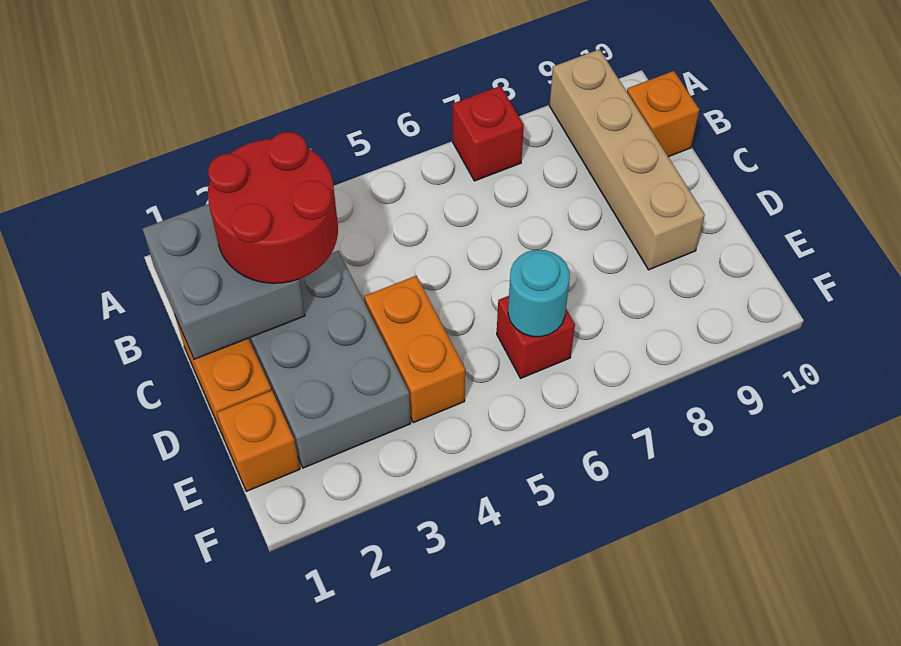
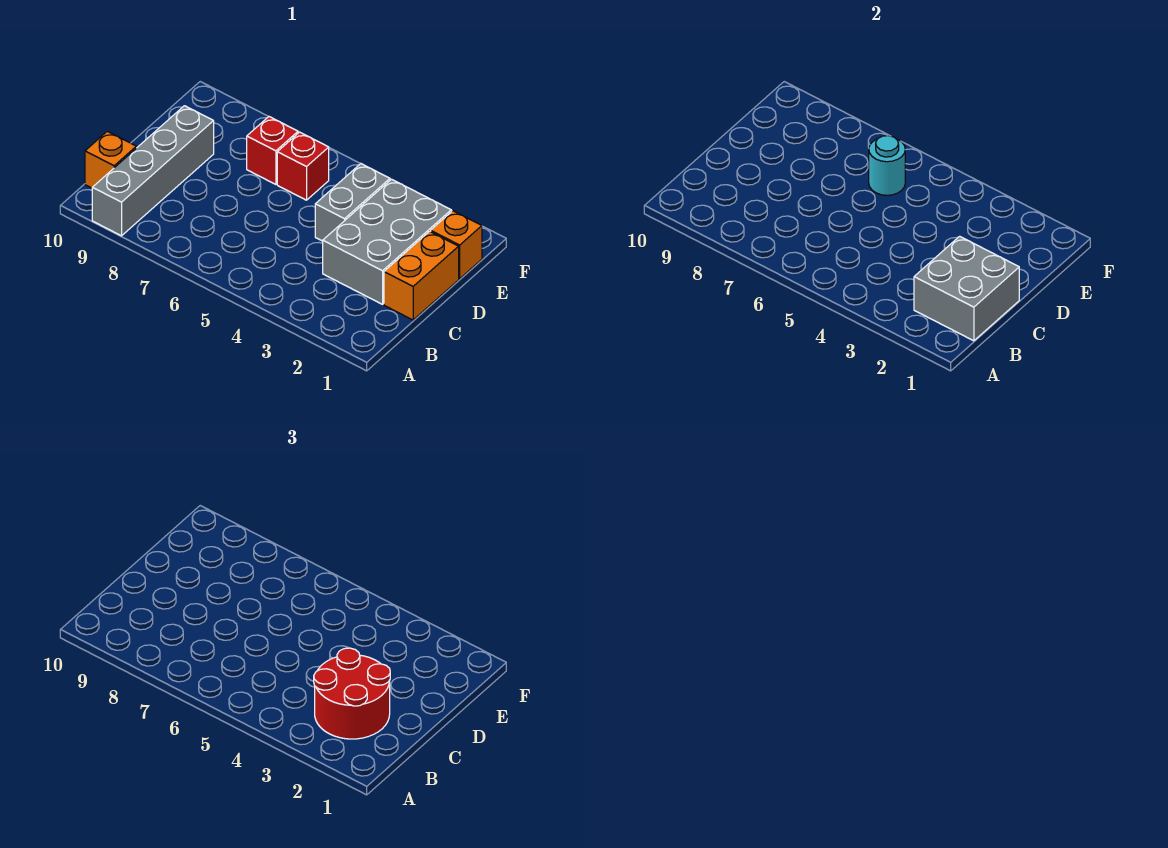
red 1x1 brick [453,86,524,181] -> red 1x1 brick moved to [247,117,298,184]
tan 1x4 brick [549,49,705,270] -> grey 1x4 brick [92,106,214,236]
orange 1x2 brick [364,276,465,423] -> grey 1x2 brick [315,164,390,241]

